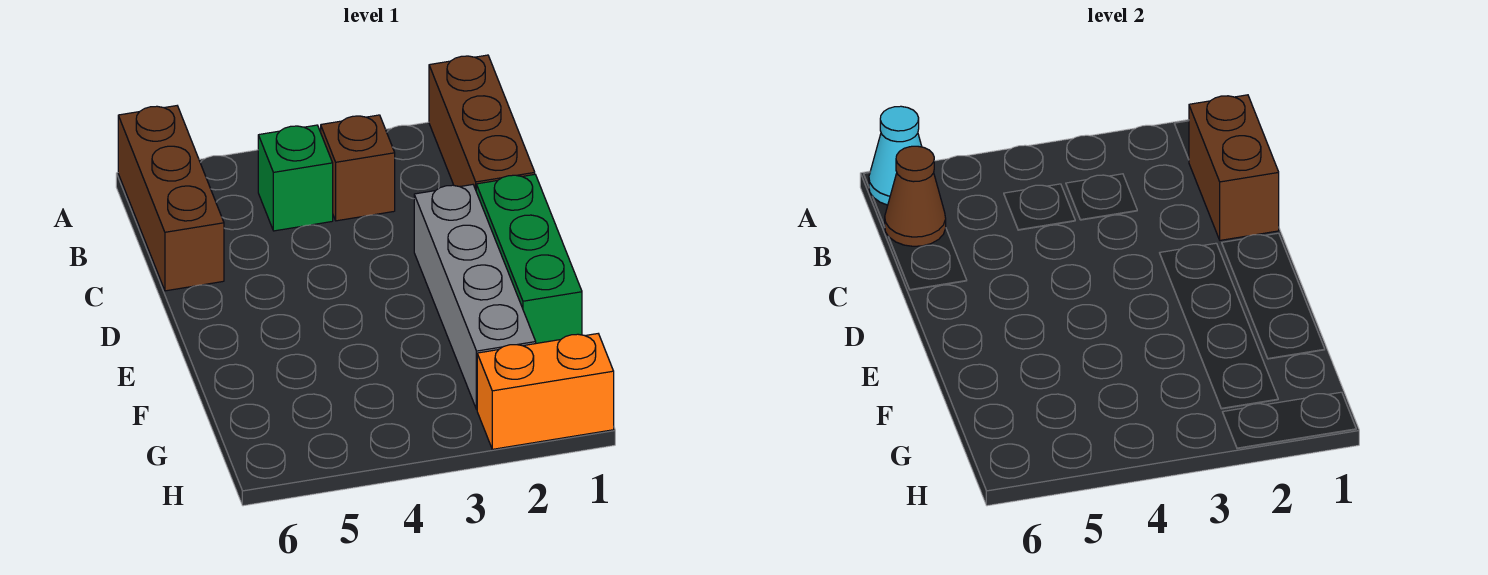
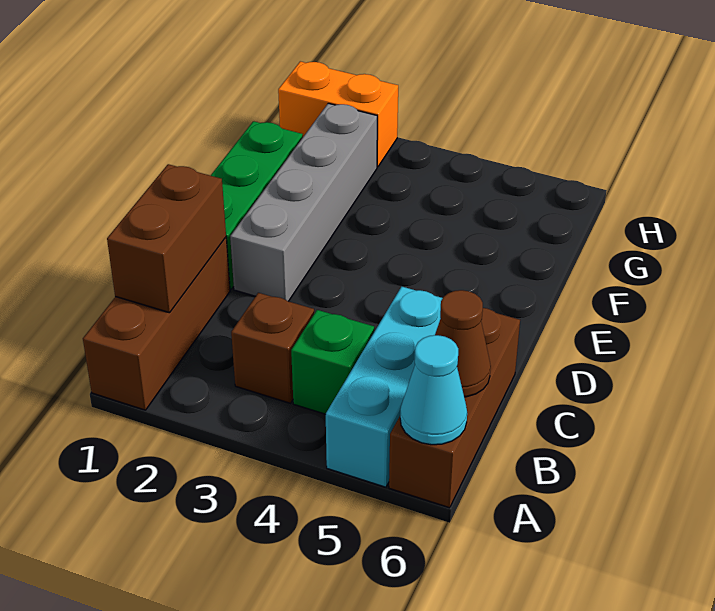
none -> cyan 1x3 brick [326,287,443,487]

